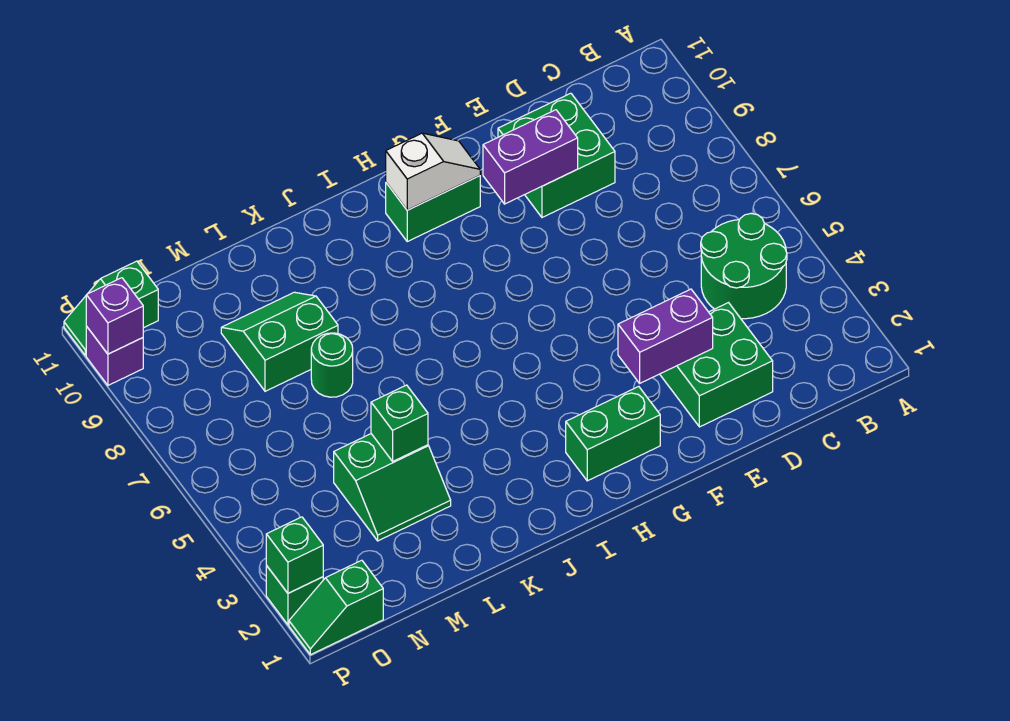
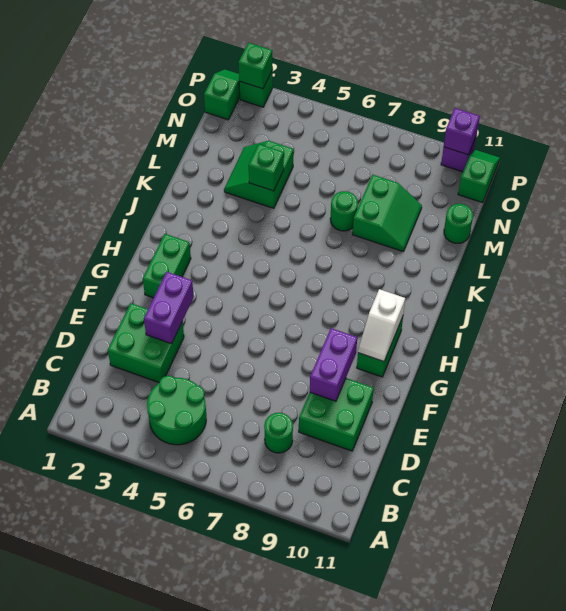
none -> green 1x1 round brick [264,413,293,453]
none -> green 1x1 round brick [444,204,473,243]

